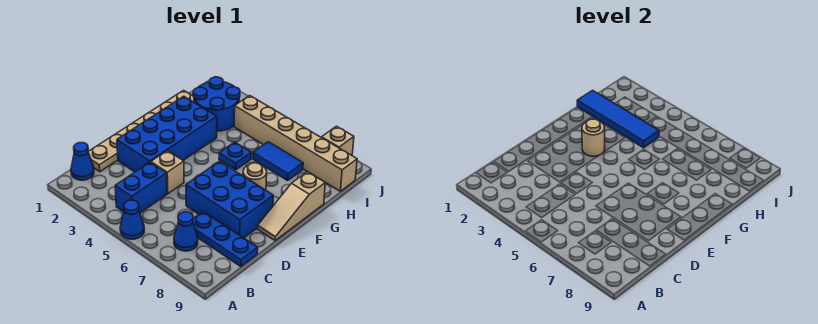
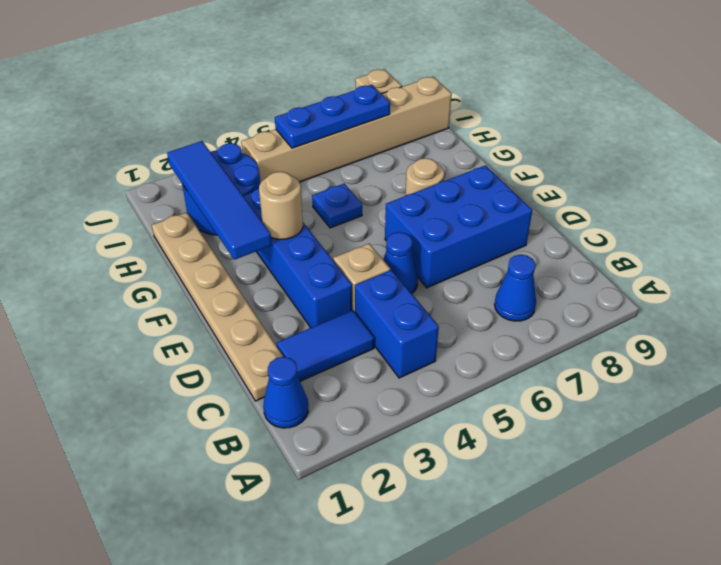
blue 1x1 cone [120,200,144,239] -> blue 1x1 cone moved to [383,232,418,294]
blue 1x3 plate [193,212,258,267] -> blue 1x3 plate moved to [275,85,390,148]
blue 2x4 brick [117,96,217,172] -> blue 1x4 brick [243,188,352,328]
tan 1x3 slope [258,172,325,240] -> none
blue 1x4 tile [577,90,659,148] -> blue 1x4 tile turned to [167,141,272,260]
blue 1x2 tile [253,142,303,180] -> blue 1x2 tile moved to [277,310,374,381]

